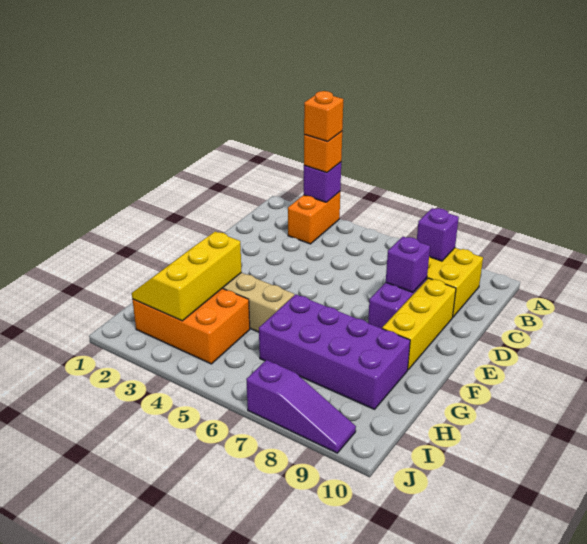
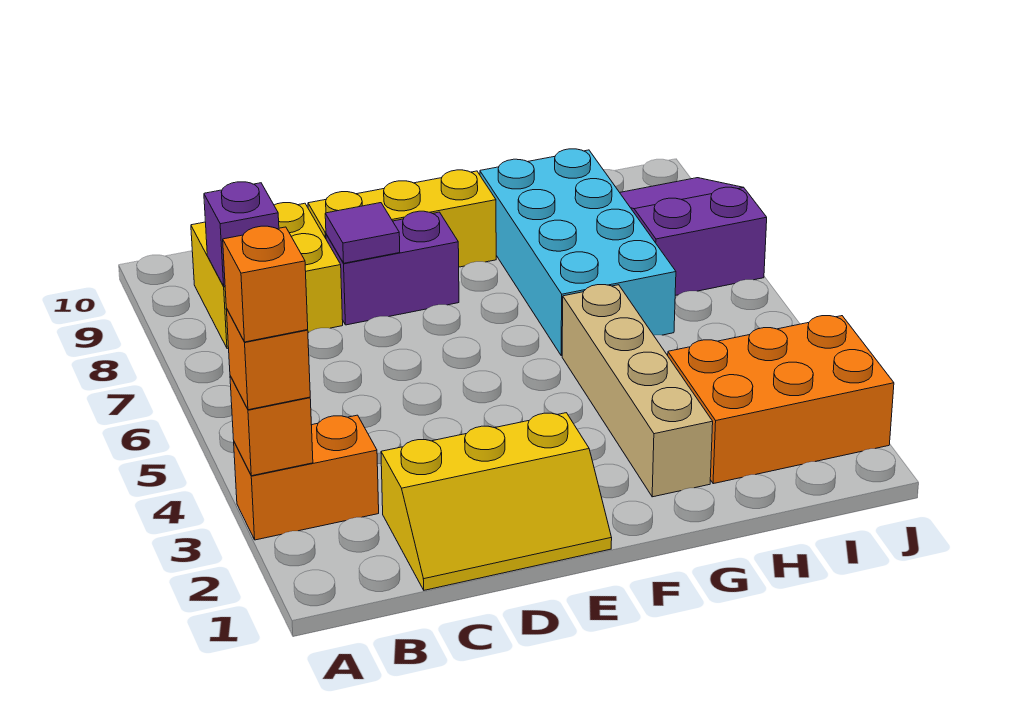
purple 1x1 brick [304,162,341,202] -> orange 1x1 brick [230,376,313,476]
purple 1x1 brick [386,237,430,292] -> purple 1x1 tile [325,203,400,263]
yellow 2x3 slope [132,232,242,321] -> yellow 2x3 slope moved to [381,413,612,590]
purple 2x4 brick [259,294,410,409] -> cyan 2x4 brick [480,149,676,356]
orange 2x3 brick [132,288,250,364] -> orange 2x3 brick turned to [668,316,894,484]
purple 1x3 slope [246,360,356,453] -> purple 2x3 slope [620,178,767,296]

